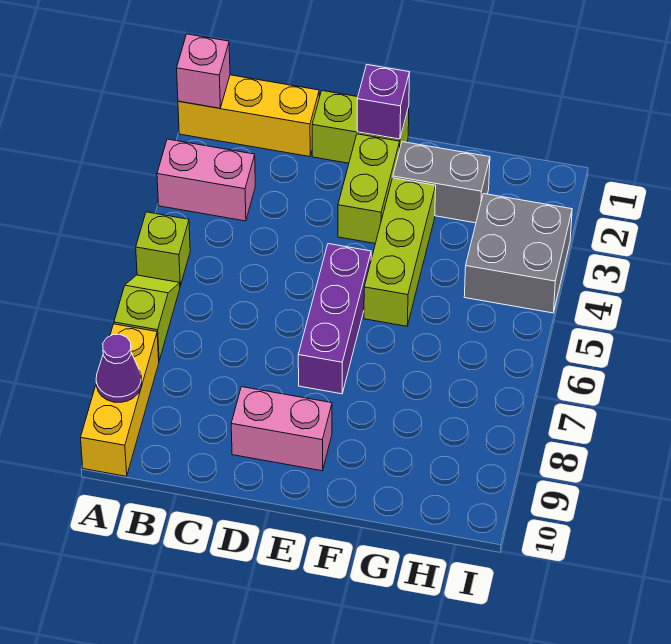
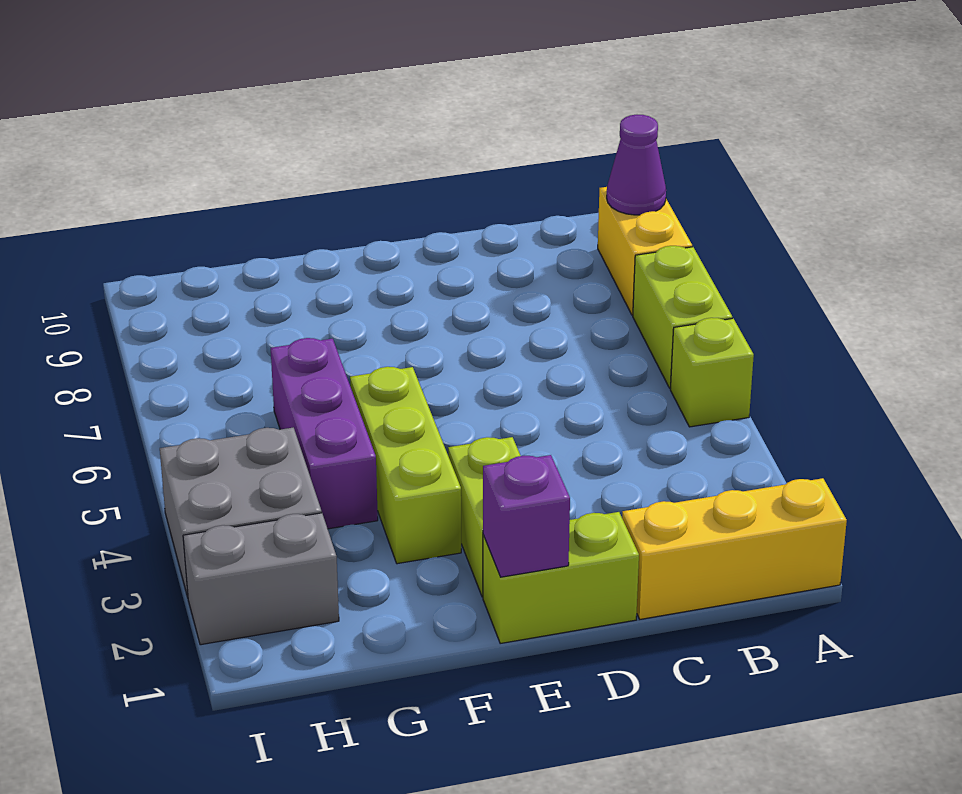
pink 1x1 brick [177,34,230,108] -> none
pink 1x2 brick [157,139,255,221] -> none
lime 1x2 slope [114,275,180,360] -> lime 1x2 brick [633,246,732,388]
yellow 1x3 brick [81,324,159,476] -> yellow 1x2 brick [598,187,692,315]
pink 1x2 brick [231,387,332,471] -> none
purple 1x3 brick [298,244,371,394] -> purple 1x3 brick moved to [271,338,378,529]
grey 1x2 brick [393,142,490,223] -> grey 1x2 brick moved to [183,513,339,645]

